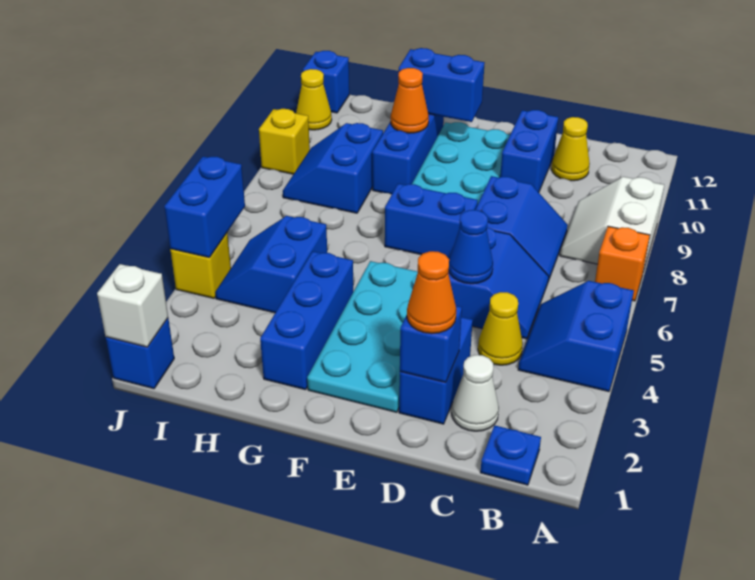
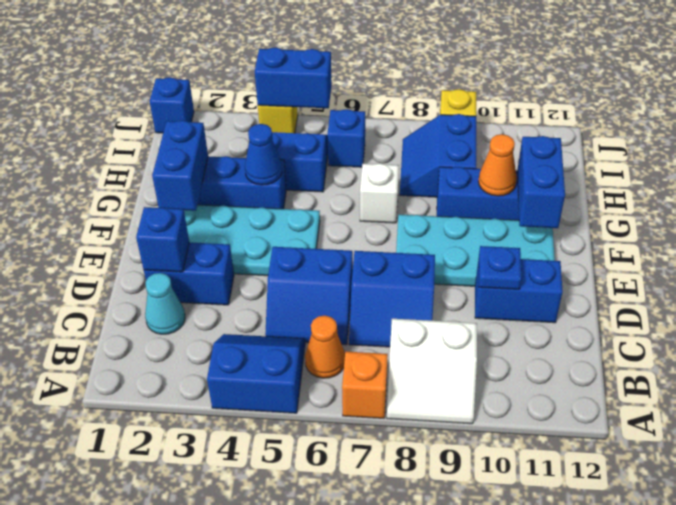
white 2x2 slope [560,177,664,272] -> white 2x2 slope turned to [387,319,477,424]
blue 1x1 plate [480,425,541,485] -> blue 1x1 plate moved to [479,246,521,289]
white 1x1 cone [452,355,499,431] -> cyan 1x1 cone [145,273,185,334]
yellow 1x1 cone [478,292,523,365] -> none
yellow 1x1 cone [551,117,590,181] -> none
orange 1x1 cone [407,251,456,334] -> orange 1x1 cone moved to [305,316,345,378]
blue 1x1 cone [449,210,493,284] -> blue 1x1 cone moved to [245,124,282,185]
blue 1x2 brick [385,184,478,259] -> blue 1x2 brick moved to [152,120,208,211]
blue 2x2 slope [283,123,383,213] -> blue 2x2 slope turned to [400,114,476,197]
white 1x1 brick [97,264,168,347] -> white 1x1 brick moved to [360,163,399,223]
yellow 1x1 cone [296,69,332,130] -> none
blue 1x1 brick [303,51,349,113] -> blue 1x1 brick moved to [327,109,365,167]

